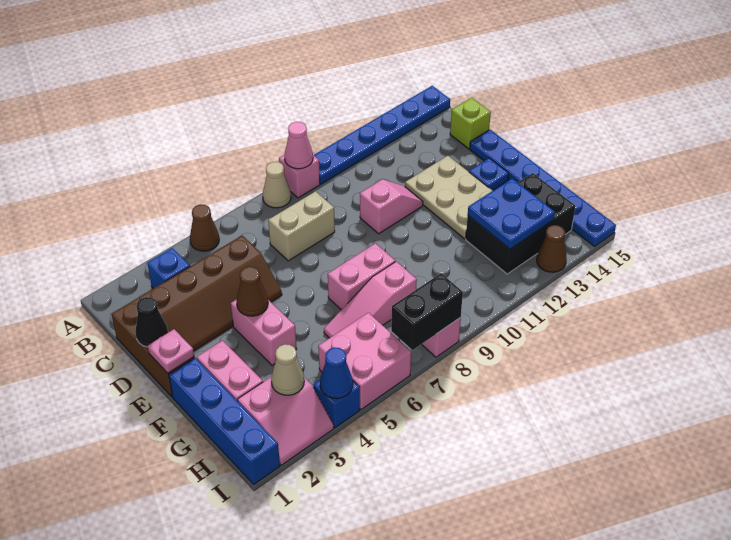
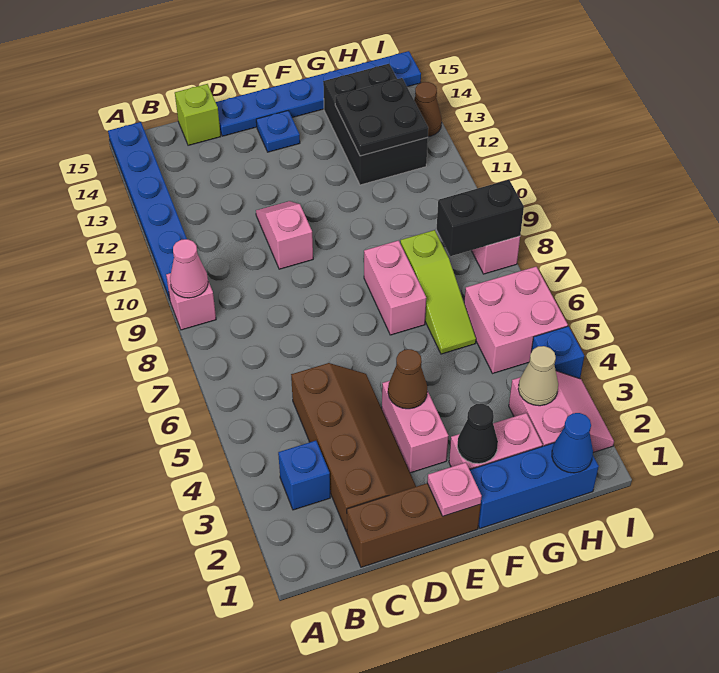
brown 1x1 cone [190,204,219,251] -> none
tan 1x1 cone [263,162,291,208] -> none
tan 1x2 brick [268,191,335,261] -> none
black 1x1 cone [135,297,168,347] -> black 1x1 cone moved to [457,404,498,464]
tan 2x3 plate [405,156,492,239] -> none
pink 1x2 brick [231,299,297,365] -> pink 1x2 brick turned to [382,381,448,473]
blue 1x4 brick [169,358,280,484] -> blue 1x3 brick [470,443,599,528]
pink 1x3 slope [324,261,417,338] -> lime 1x3 slope [400,230,476,354]
blue 2x2 plate [468,179,555,249] -> black 2x2 plate [335,78,428,156]
blue 1x1 cone [320,348,353,399] -> blue 1x1 cone moved to [552,413,593,473]
black 1x2 brick [391,273,463,350] -> black 1x2 brick turned to [437,180,524,256]

